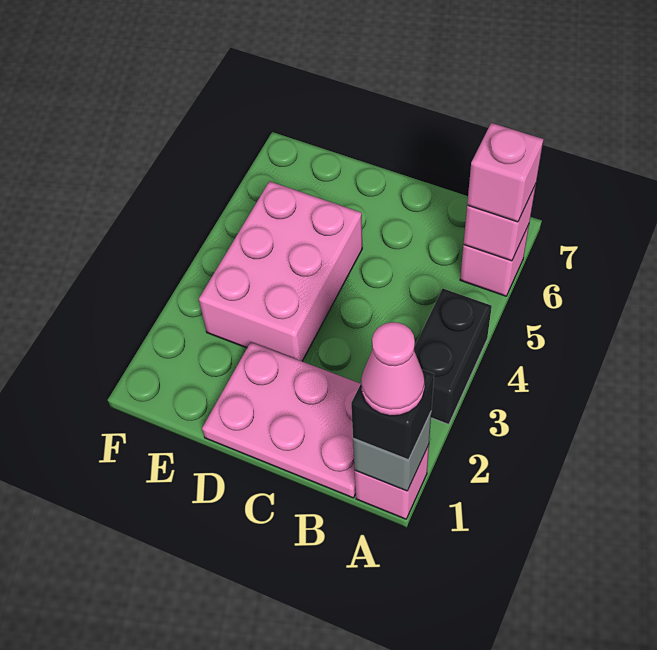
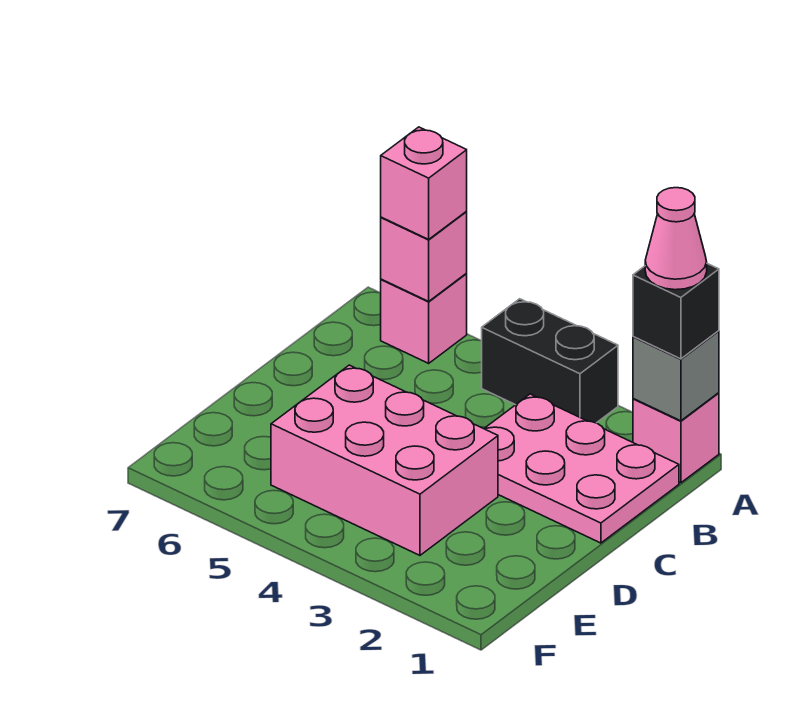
pink 2x3 plate [202,342,360,498] -> pink 2x3 plate turned to [484,394,679,543]

